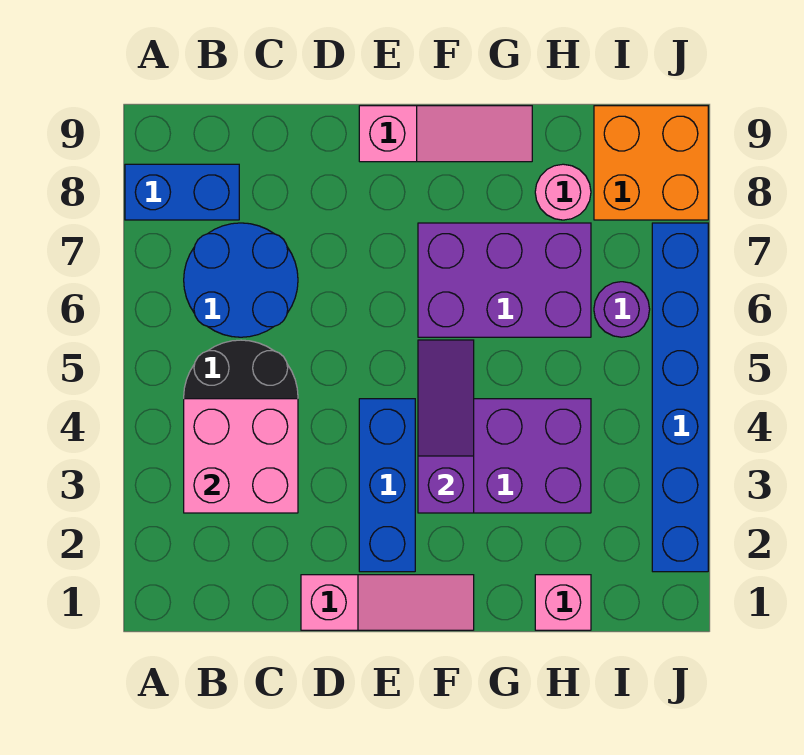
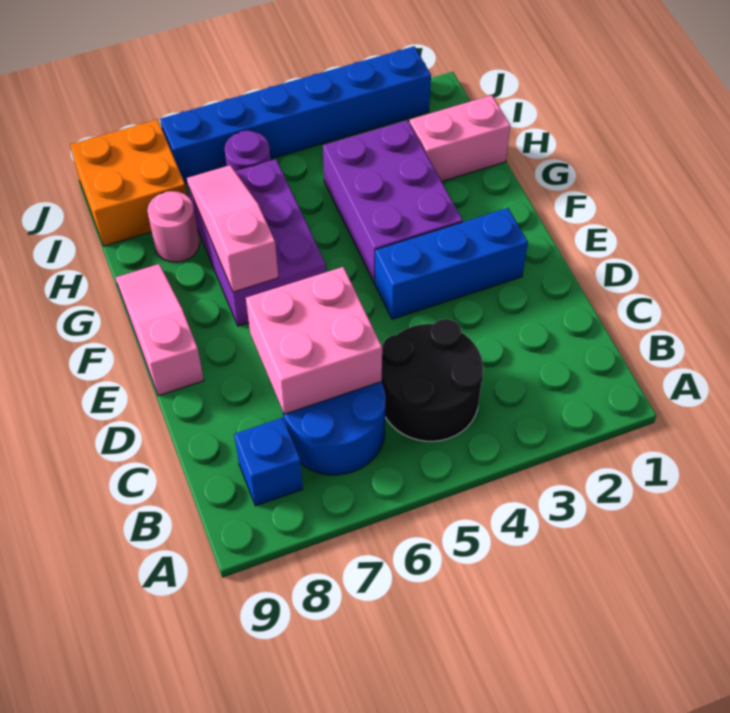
blue 1x2 brick [125,164,239,220] -> blue 1x1 brick [234,418,303,506]
pink 2x2 brick [184,399,298,513] -> pink 2x2 brick moved to [246,267,382,414]
pink 1x3 slope [301,575,474,630] -> pink 1x3 slope moved to [187,165,278,292]
purple 1x3 slope [418,340,474,513] -> none
pink 1x1 brick [535,575,591,630] -> pink 1x2 brick [409,95,510,182]

